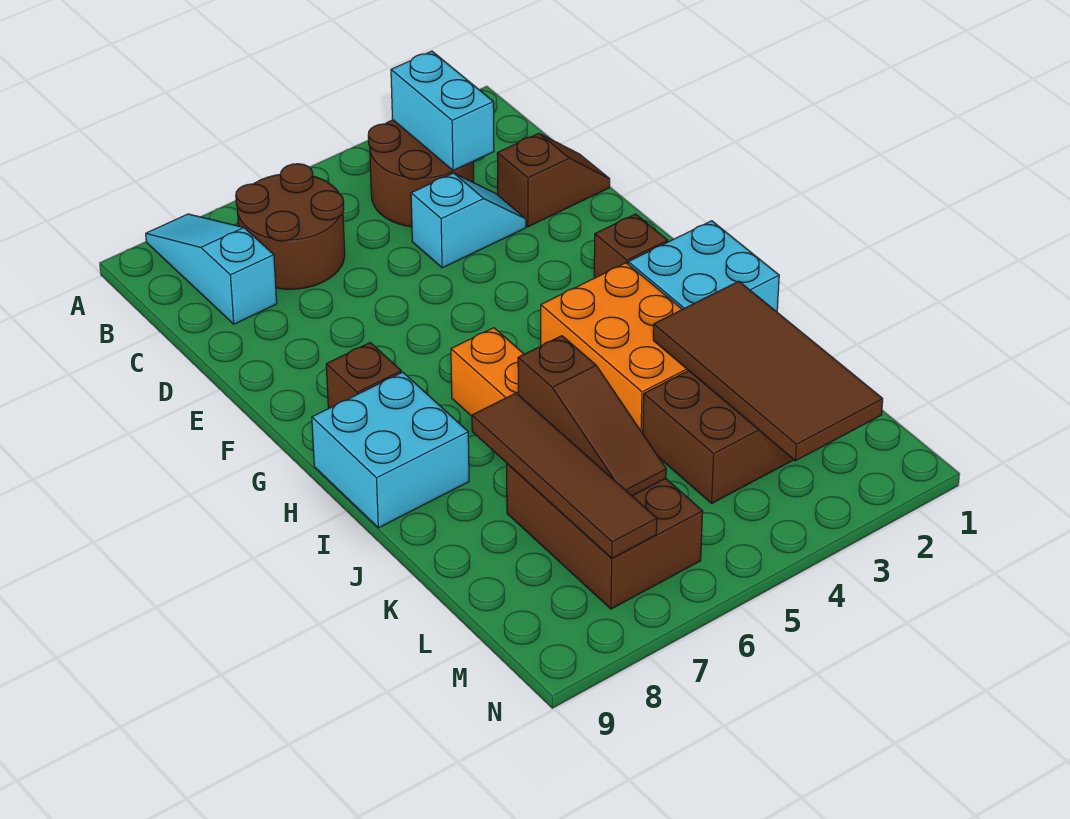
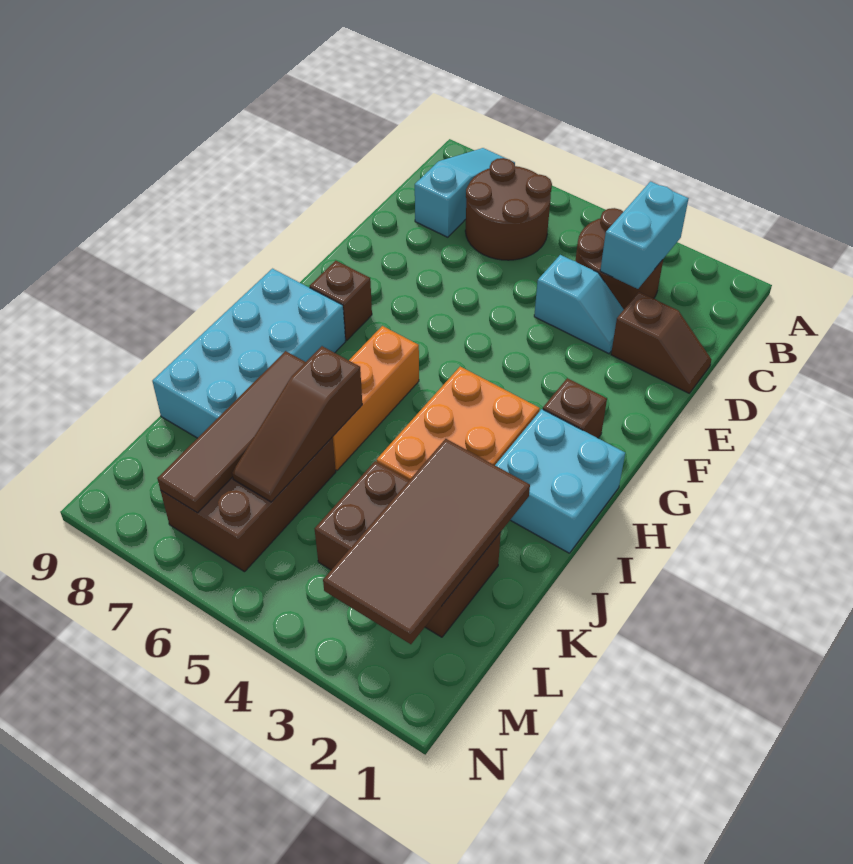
cyan 2x2 brick [312,372,469,528] -> cyan 2x4 brick [152,269,345,438]

